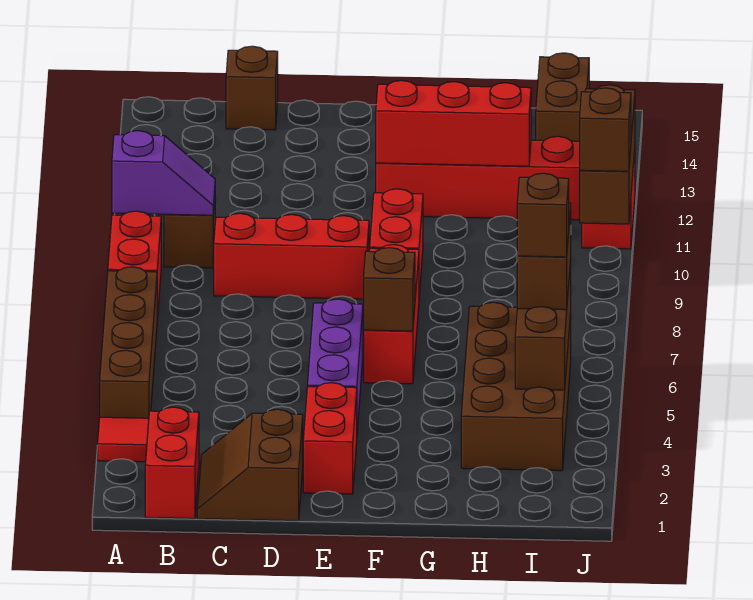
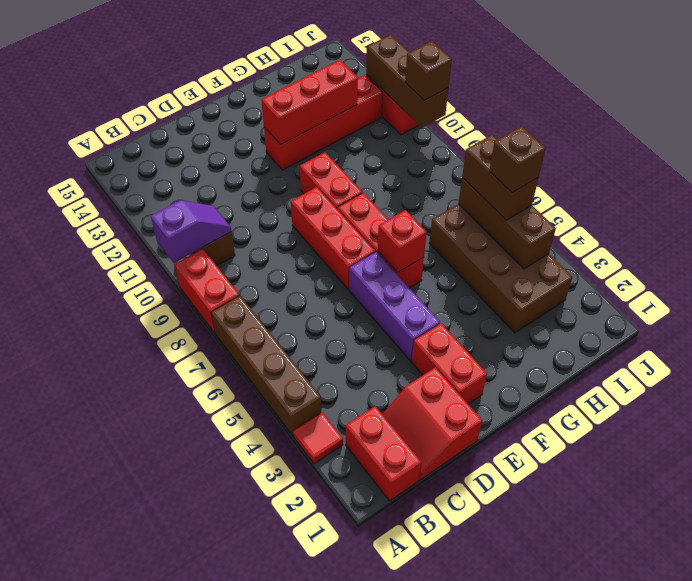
brown 2x2 slope [197,409,303,521] -> red 2x2 slope [382,367,482,480]
red 1x3 brick [213,213,369,299] -> red 1x3 brick turned to [291,187,375,290]
brown 1x1 brick [226,46,278,130] -> none
brown 1x1 brick [364,248,415,331] -> red 1x1 brick [378,210,427,273]
brown 1x2 brick [536,53,589,141] -> none

